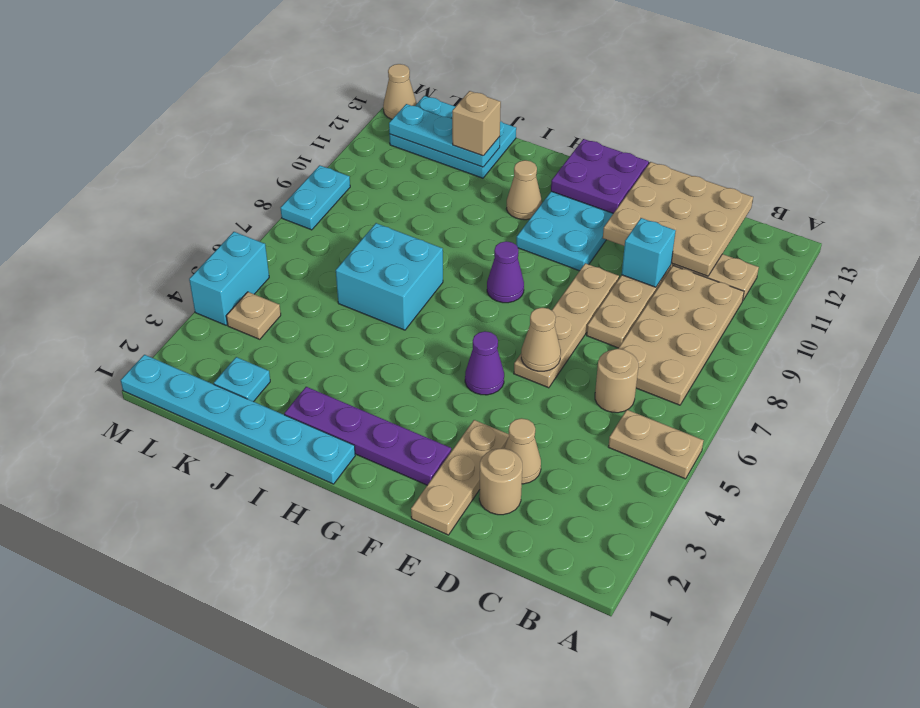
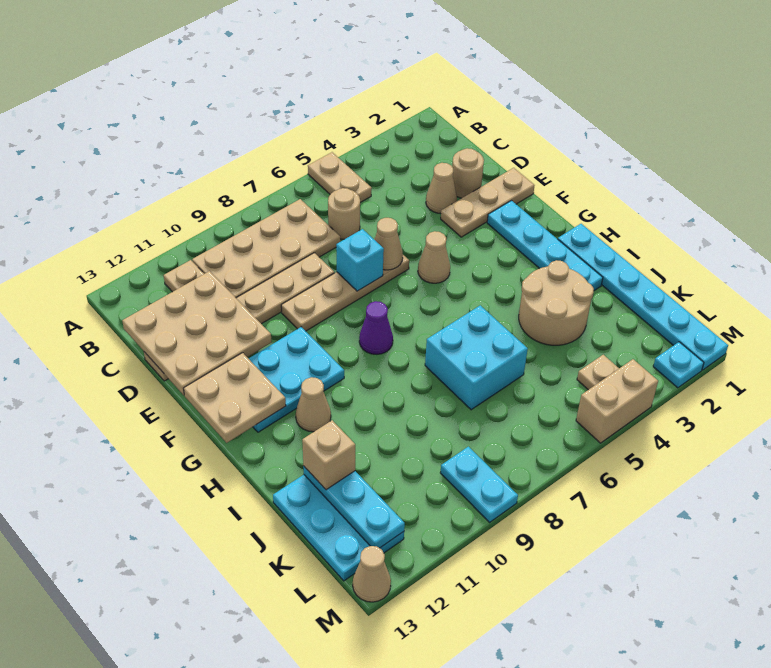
cyan 1x1 brick [622,218,676,287] -> cyan 1x1 brick moved to [336,229,384,291]
purple 1x4 plate [284,387,451,485] -> cyan 1x4 plate [487,201,603,291]
purple 1x1 cone [465,331,504,395] -> tan 1x1 cone [418,231,450,283]
purple 2x2 plate [551,139,649,213] -> tan 2x2 plate [184,353,286,443]
none -> tan 2x2 round brick [519,260,594,345]
cyan 1x1 plate [214,357,270,402] -> cyan 1x1 plate moved to [653,342,704,388]
cyan 1x2 brick [189,232,269,325] -> tan 1x2 brick [576,359,658,443]
cyan 1x2 plate [281,165,350,230] -> cyan 1x2 plate turned to [440,447,518,522]

